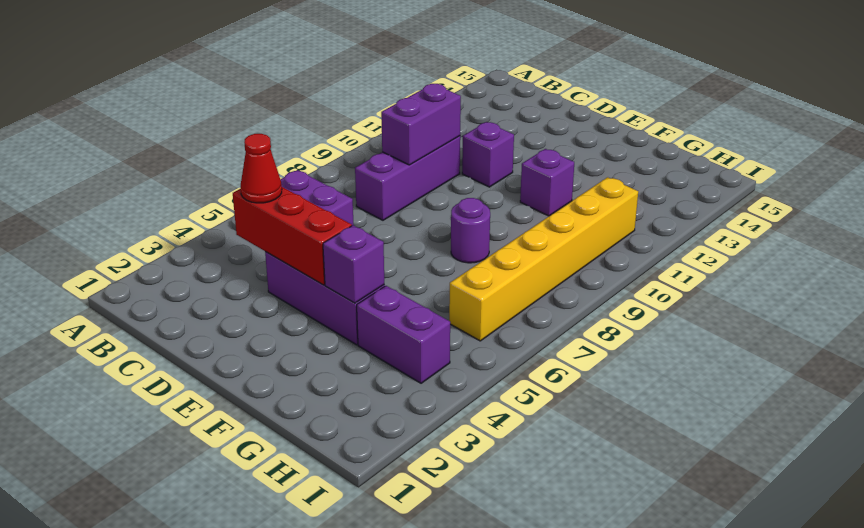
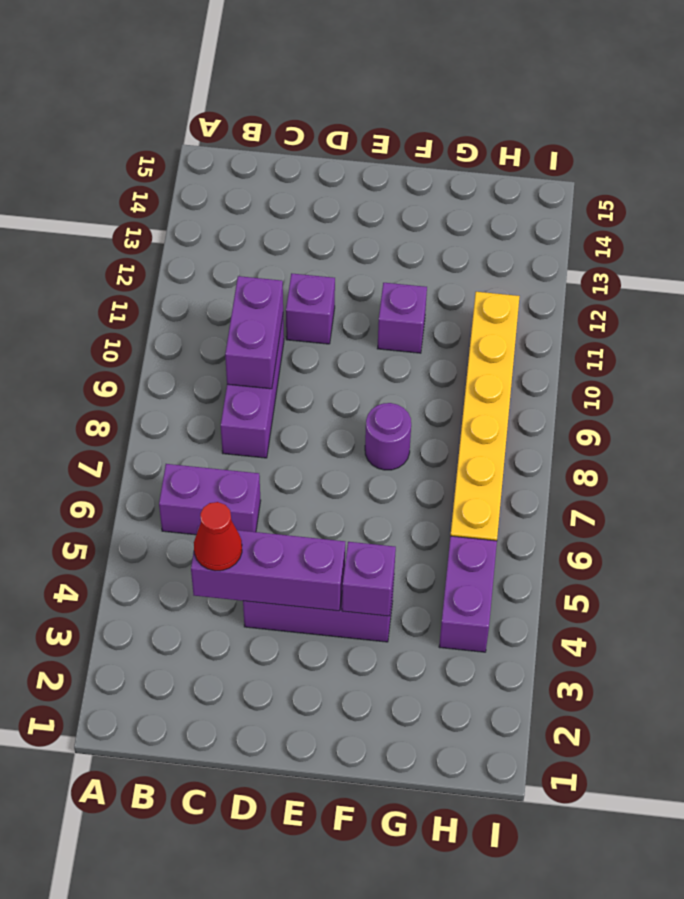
red 1x3 brick [233,187,352,285] -> purple 1x3 brick [191,526,345,611]
purple 1x2 brick [357,286,450,383] -> purple 1x2 brick turned to [439,536,497,652]

